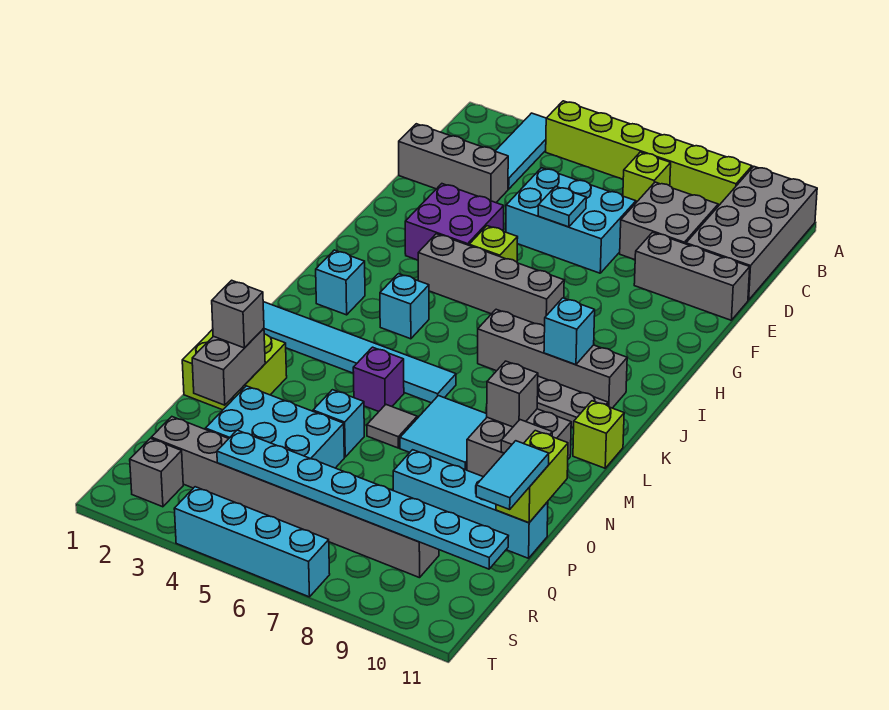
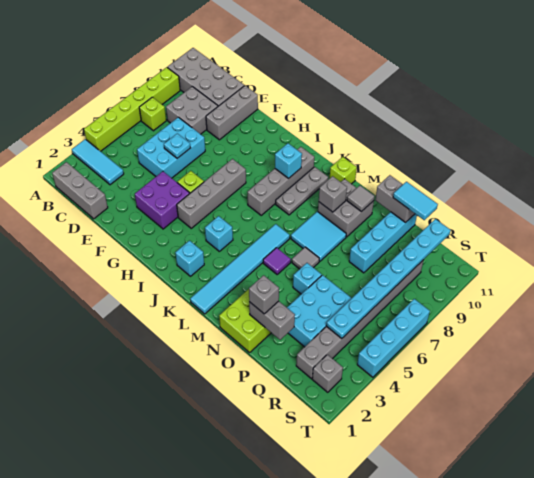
grey 1x3 brick [399,124,508,203] -> grey 1x3 brick turned to [52,162,108,219]
purple 1x1 brick [353,347,404,411] -> purple 1x1 tile [263,248,291,274]
lime 1x2 brick [496,431,568,523] -> grey 1x2 brick [375,175,415,223]

